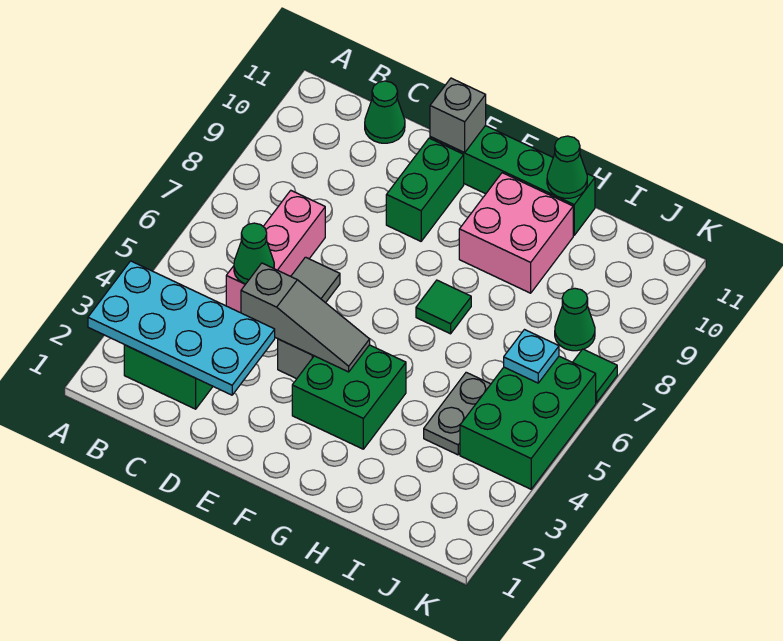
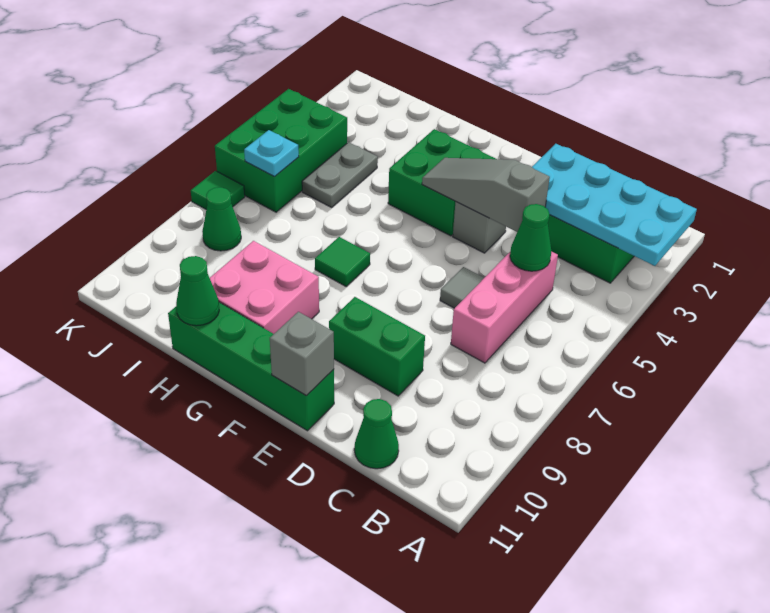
green 1x2 brick [386,138,464,241] -> green 1x2 brick turned to [329,297,425,396]

